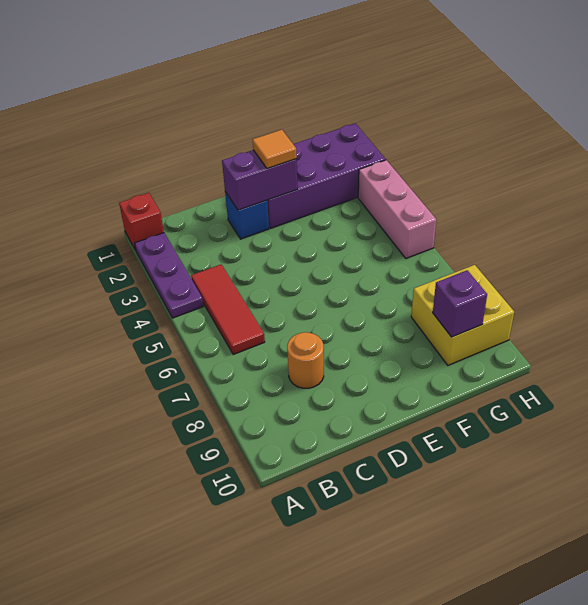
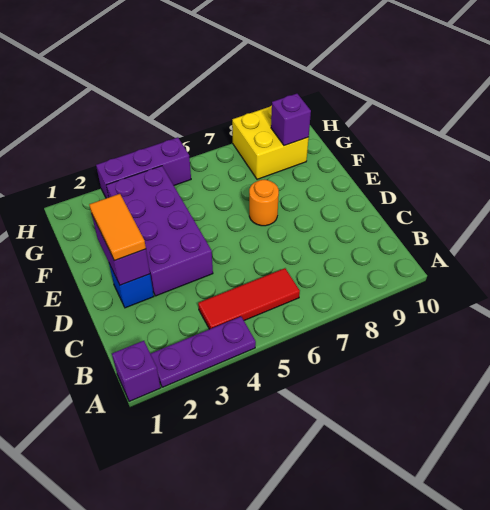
red 1x1 brick [119,193,164,250] -> purple 1x1 brick [112,341,161,401]
orange 1x1 round brick [287,332,324,388] -> orange 1x1 round brick moved to [249,180,279,226]
purple 2x4 brick [267,123,386,228] -> purple 2x4 brick moved to [106,166,213,296]
orange 1x1 tile [253,130,297,169] -> orange 1x2 tile [89,194,146,261]
pink 1x3 brick [358,160,436,258] -> purple 1x3 brick [96,137,191,198]

